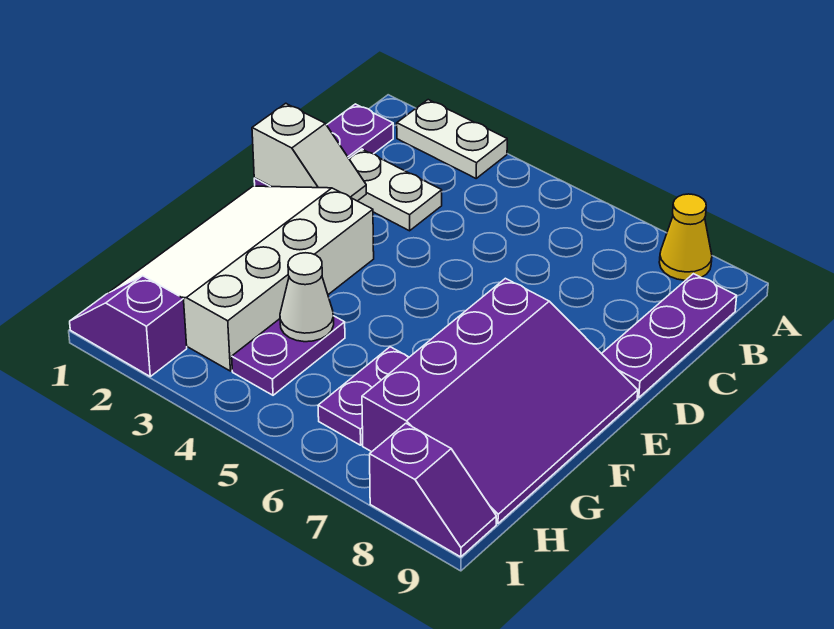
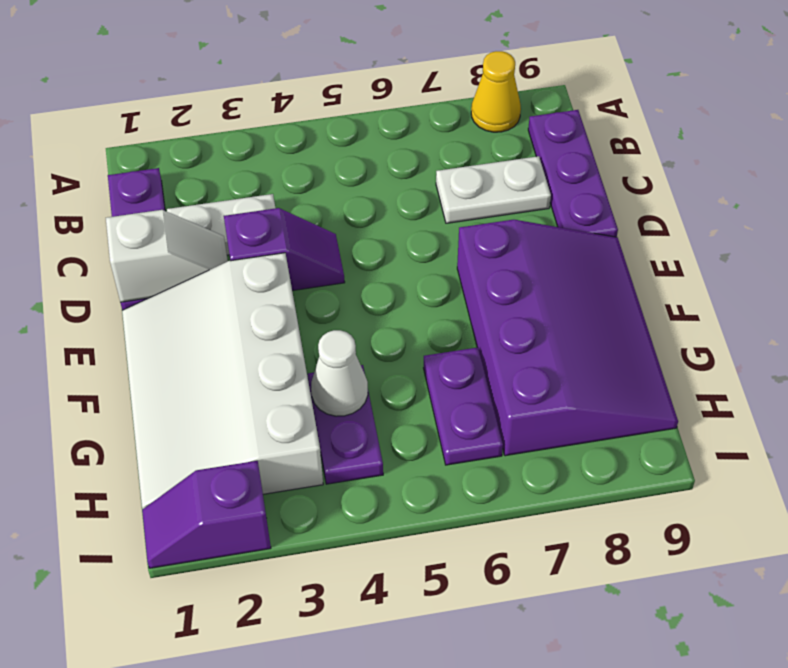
white 1x2 plate [397,100,507,178] -> white 1x2 plate moved to [436,156,551,223]
purple 1x2 slope [370,423,496,557] -> purple 1x2 slope moved to [224,208,345,291]

